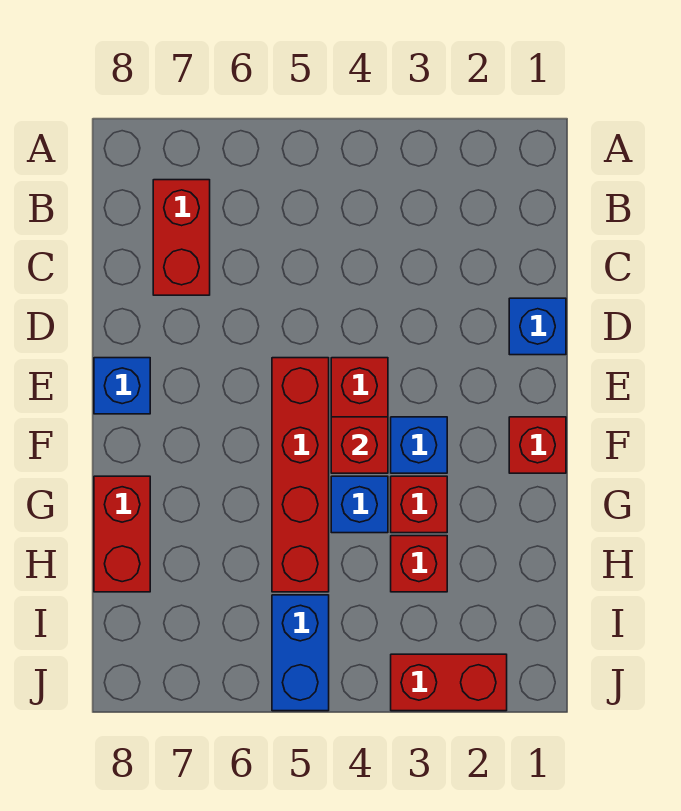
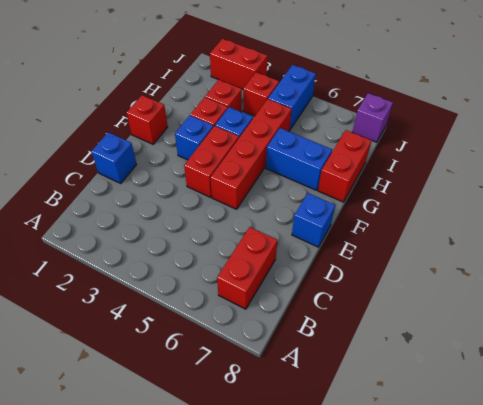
red 1x1 brick [331,417,388,473] -> red 1x1 brick moved to [243,72,279,116]
none -> blue 1x2 brick [266,128,332,190]
none -> purple 1x1 brick [352,93,393,142]

